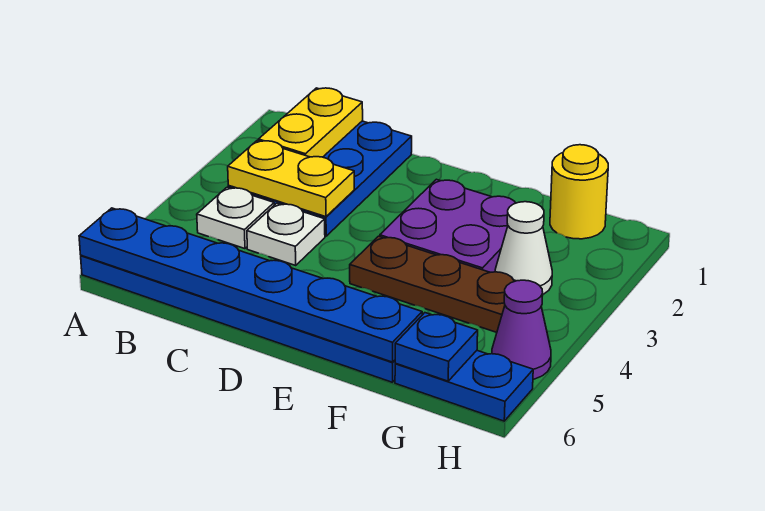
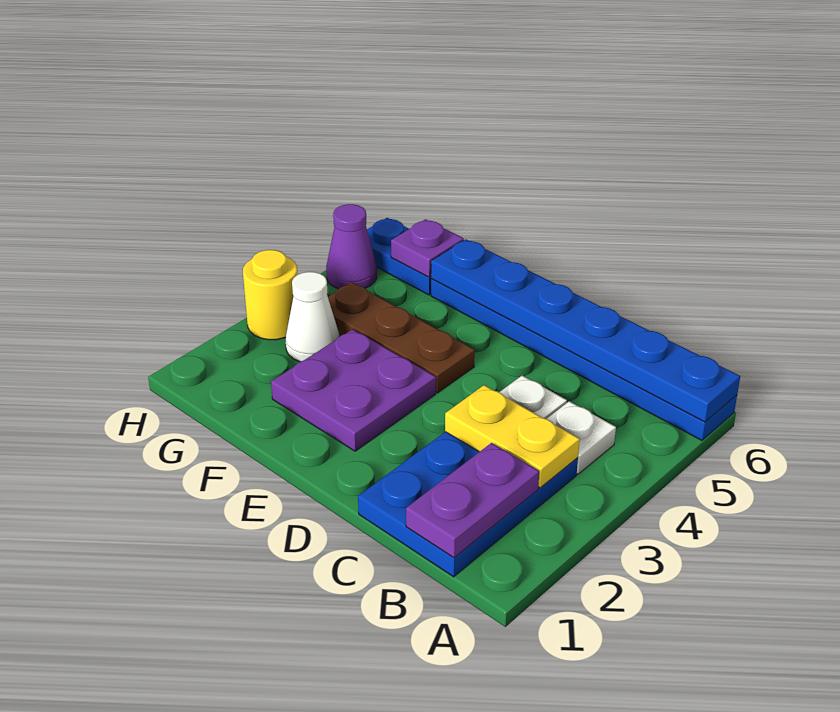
yellow 1x2 plate [259,88,363,157] -> purple 1x2 plate [406,443,539,558]
yellow 1x1 round brick [550,145,608,239] -> yellow 1x1 round brick moved to [243,250,297,340]
blue 1x1 plate [395,313,478,381] -> purple 1x1 plate [391,219,464,277]

